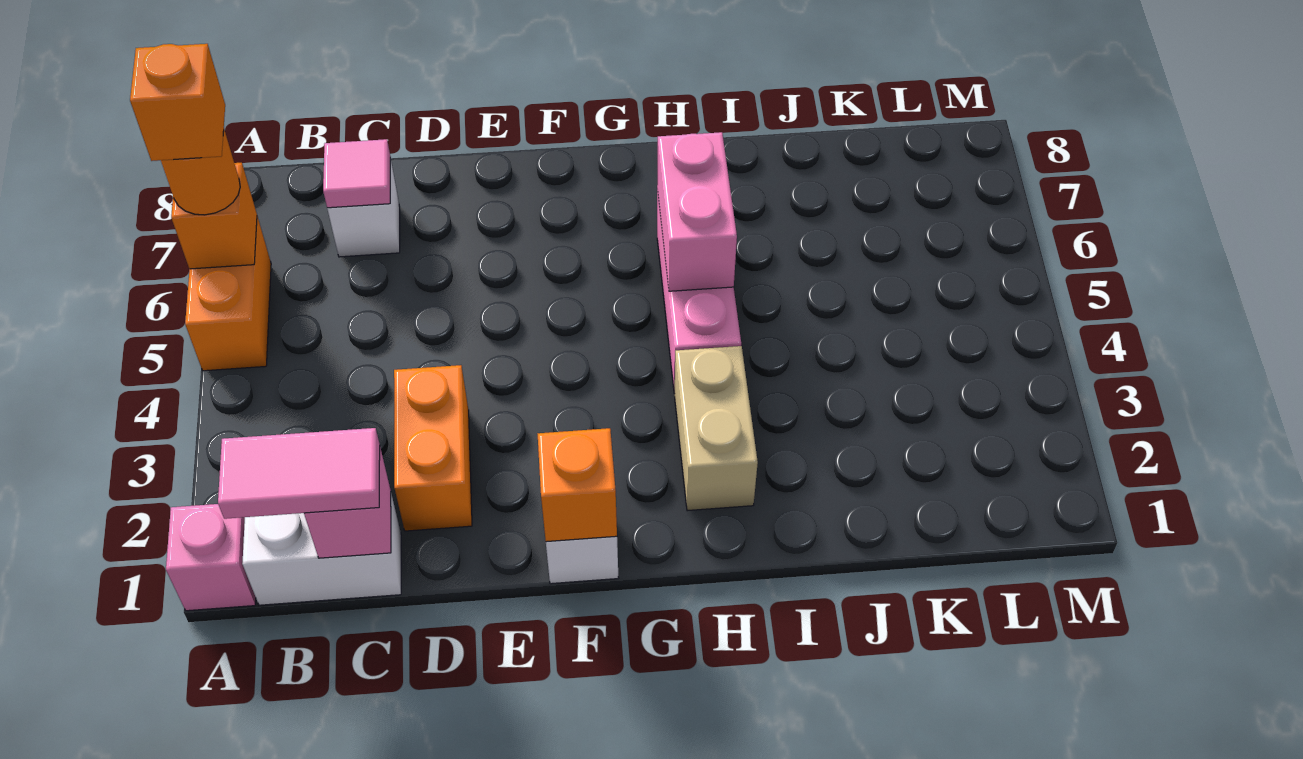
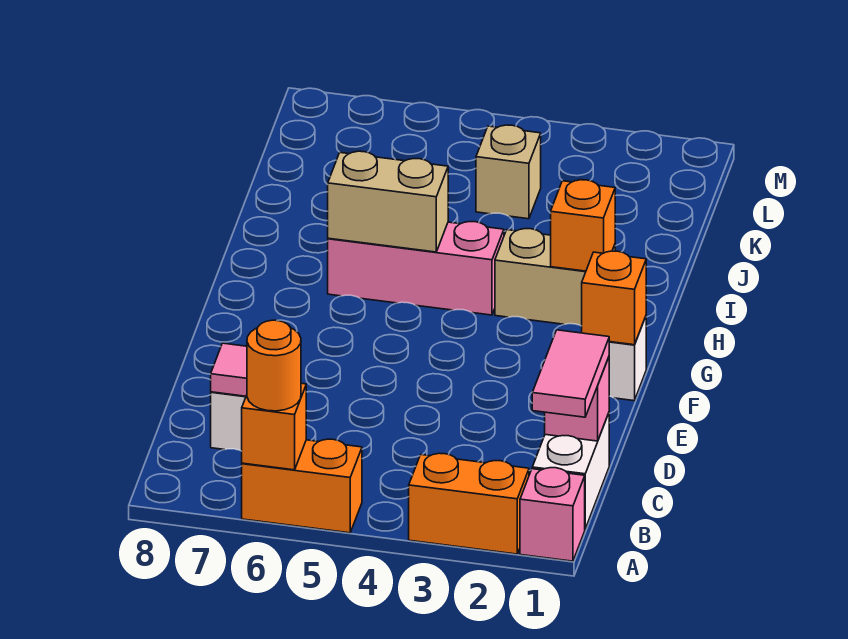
orange 1x1 brick [130,44,225,161] -> orange 1x1 brick moved to [551,180,615,271]
orange 1x2 brick [394,365,472,531] -> orange 1x2 brick moved to [409,453,529,554]
pink 1x2 brick [657,132,737,291] -> tan 1x2 brick [328,151,448,252]
none -> tan 1x1 brick [476,125,541,219]

